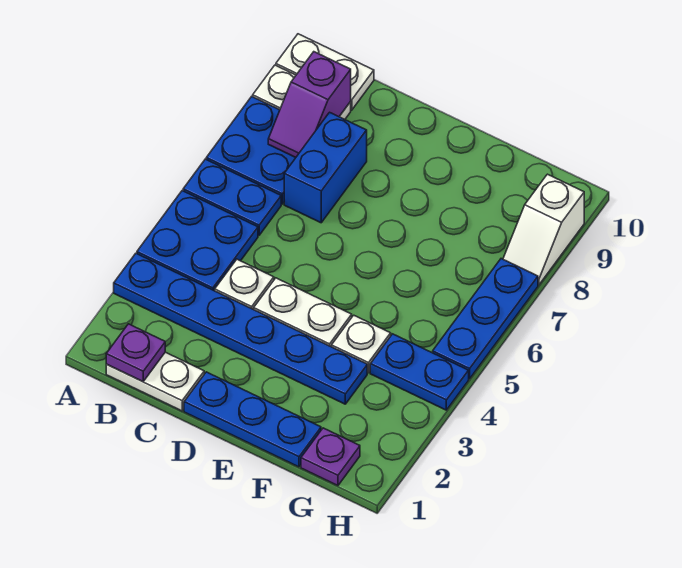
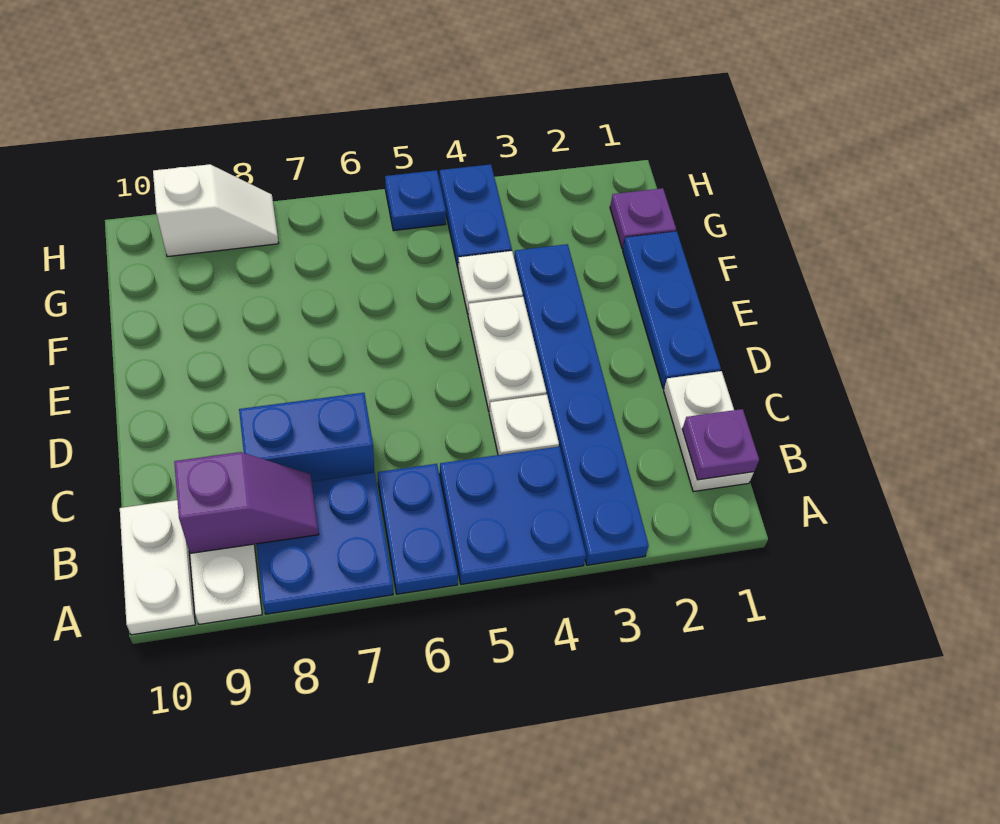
blue 1x3 plate [433,259,538,379] -> blue 1x1 plate [385,170,446,231]

